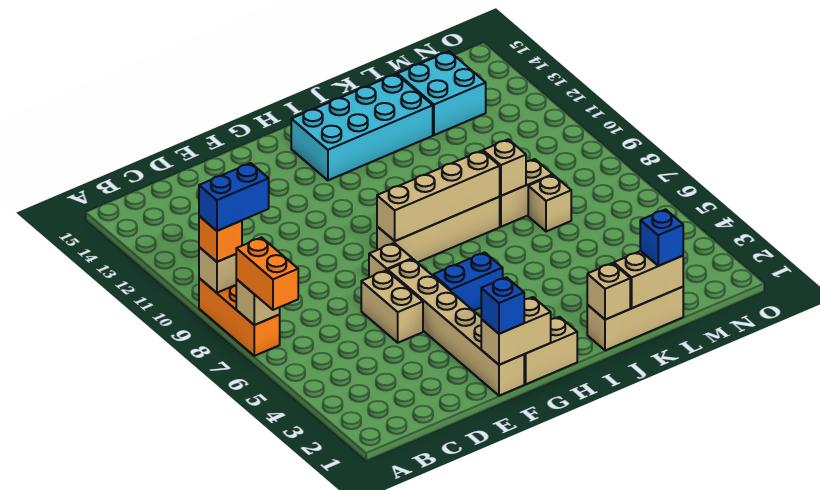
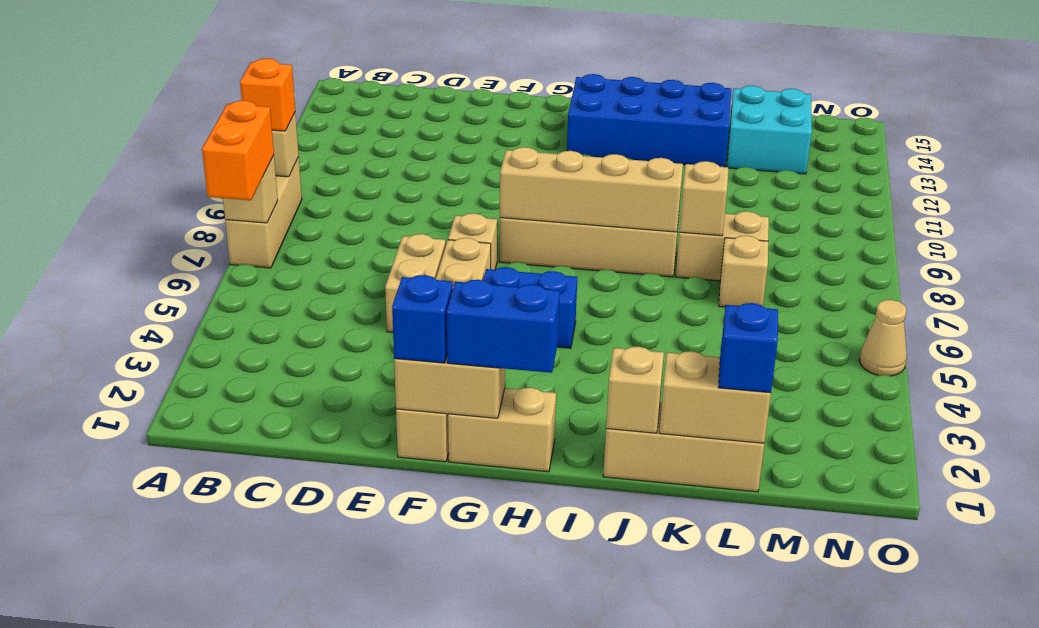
orange 1x3 brick [199,278,280,356] -> tan 1x3 brick [225,157,302,268]
blue 1x2 brick [199,163,269,231] -> blue 1x2 brick moved to [447,280,560,373]
cyan 2x4 brick [291,74,433,180] -> blue 2x4 brick [567,74,731,167]
none -> tan 1x1 cone [859,300,907,376]

